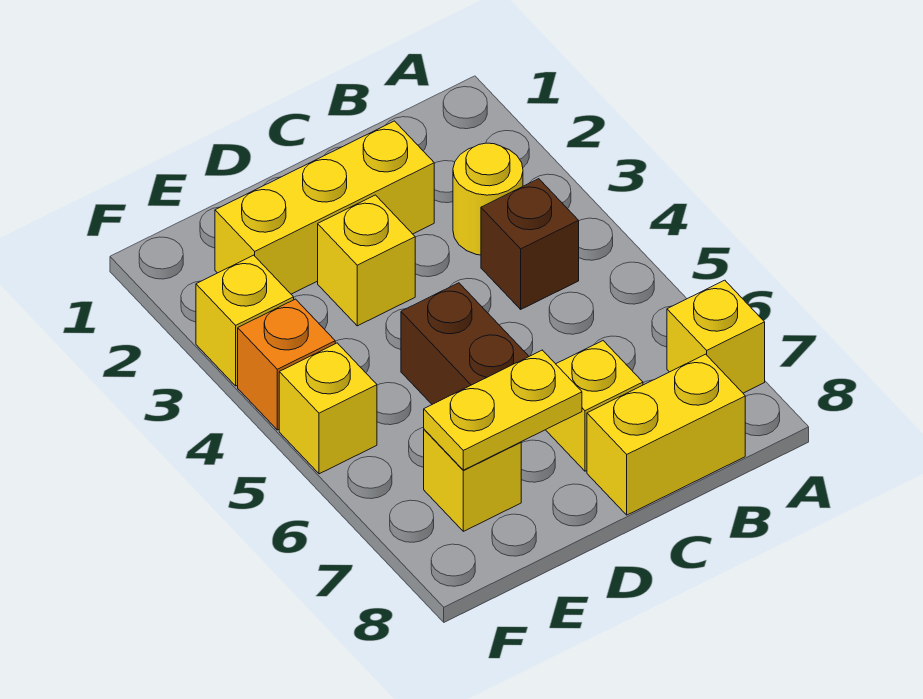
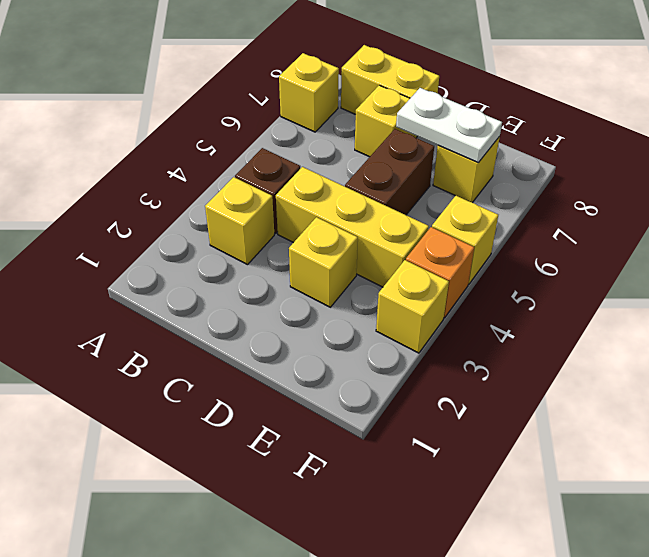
yellow 1x1 round brick [453,143,523,255] -> yellow 1x1 brick [205,177,274,265]
yellow 1x3 brick [215,121,434,294] -> yellow 1x3 brick moved to [276,167,429,287]
yellow 1x2 plate [424,350,582,470] -> white 1x2 plate [396,88,502,162]

